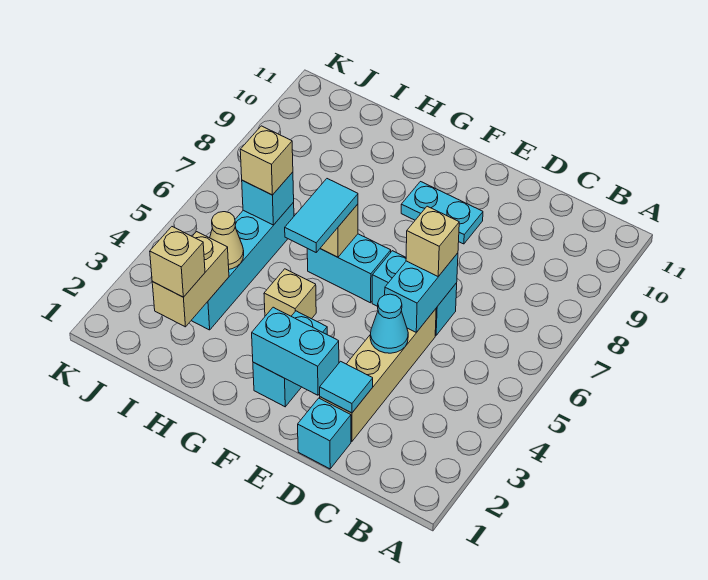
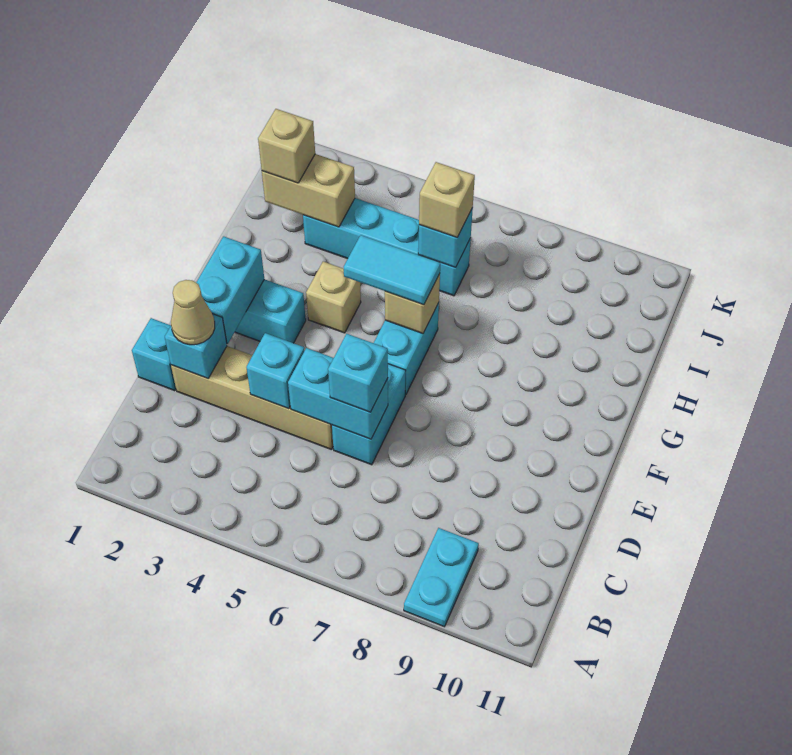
cyan 1x1 tile [320,361,373,413] -> cyan 1x1 brick [165,314,227,378]
cyan 1x1 cone [370,294,408,353] -> cyan 1x1 brick [246,333,305,409]
tan 1x1 brick [406,206,459,276] -> cyan 1x1 brick [328,334,388,412]
cyan 1x2 plate [401,182,483,244] -> cyan 1x2 plate moved to [404,528,479,627]
tan 1x1 cone [210,212,244,269] -> tan 1x1 cone moved to [171,280,215,345]

